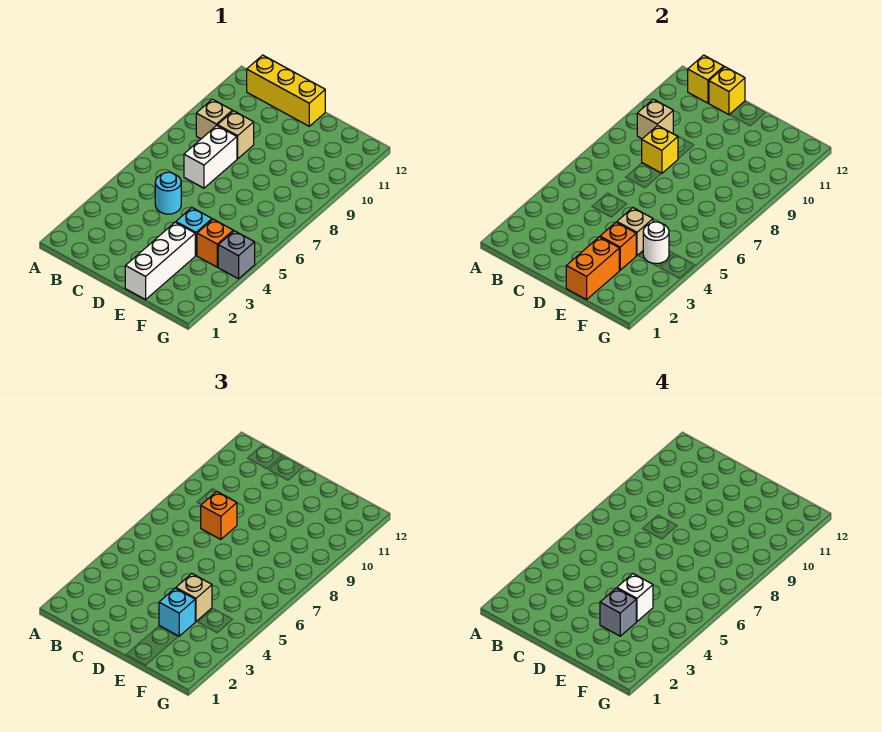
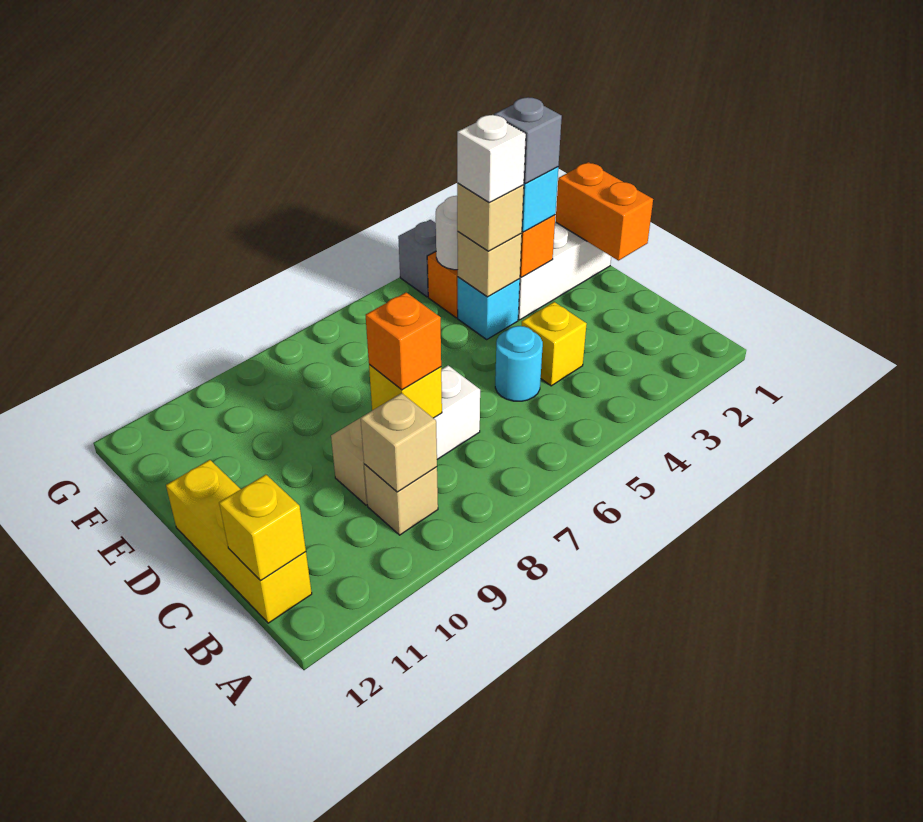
yellow 1x1 brick [709,67,745,115] -> yellow 1x1 brick moved to [522,302,587,386]
orange 1x2 brick [566,237,619,300] -> orange 1x2 brick turned to [556,162,653,261]

